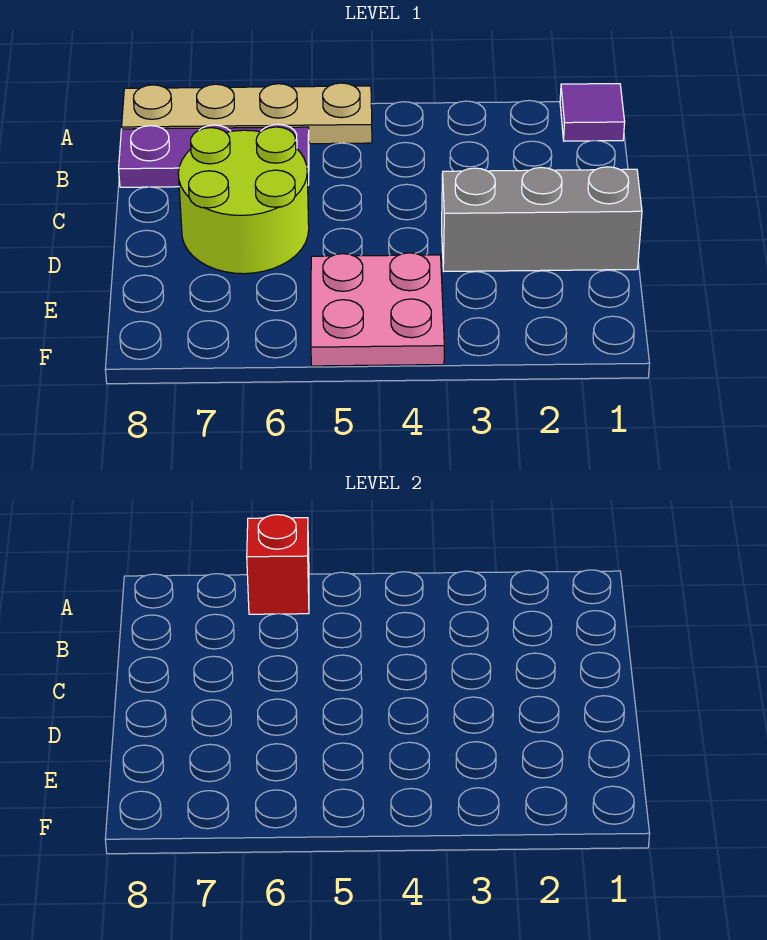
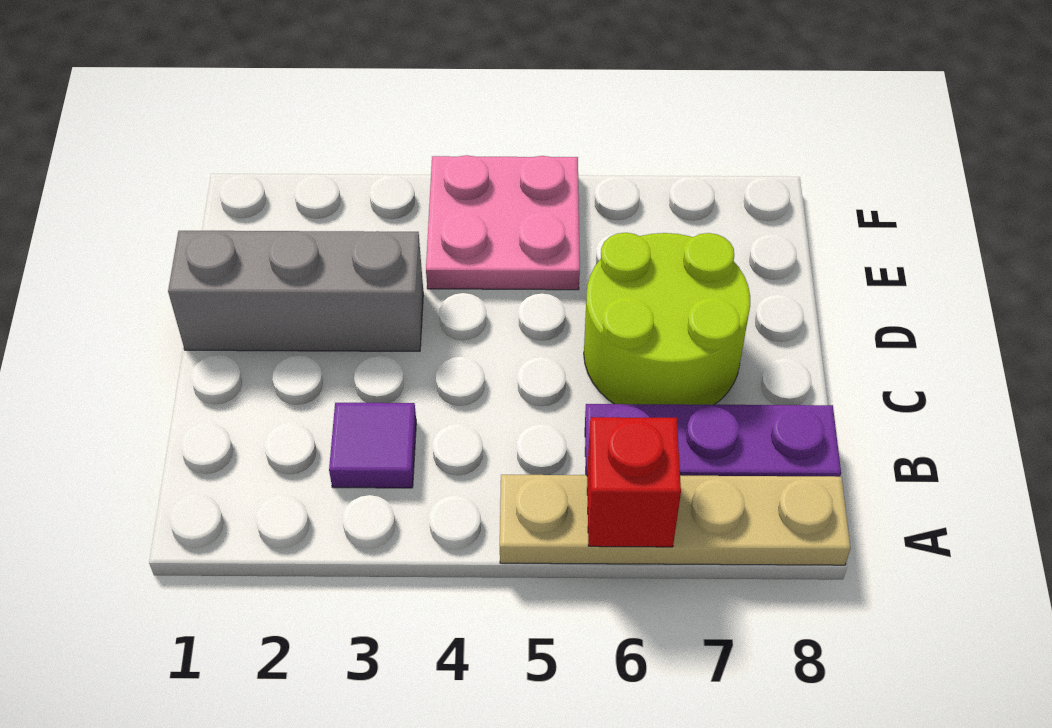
purple 1x1 tile [560,84,625,141] -> purple 1x1 tile moved to [329,403,416,488]

